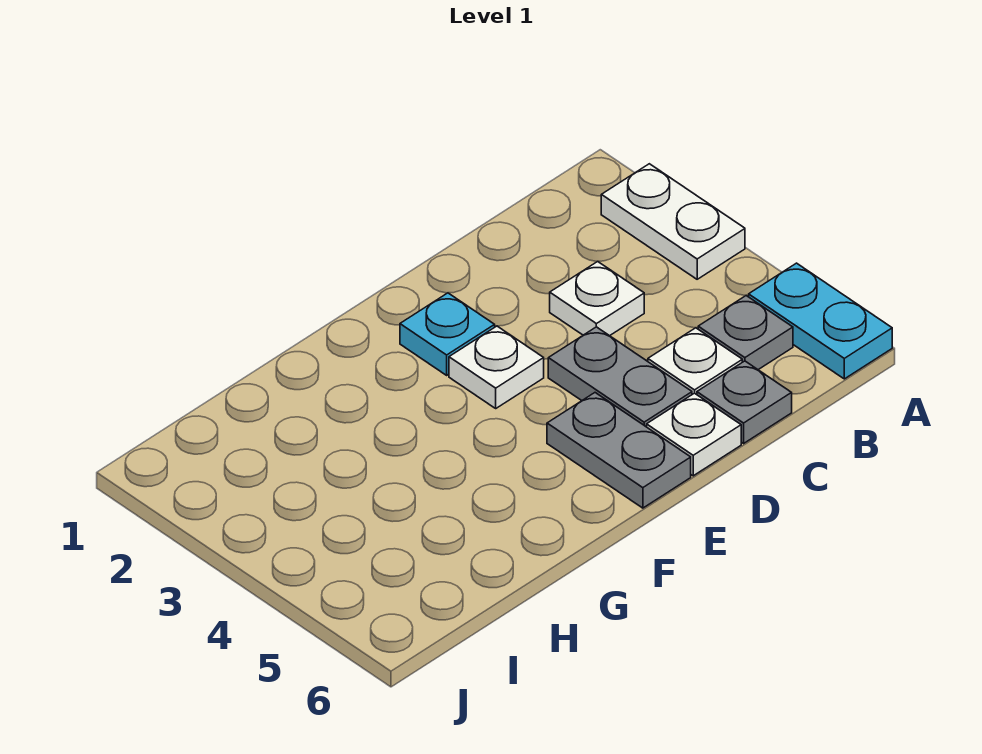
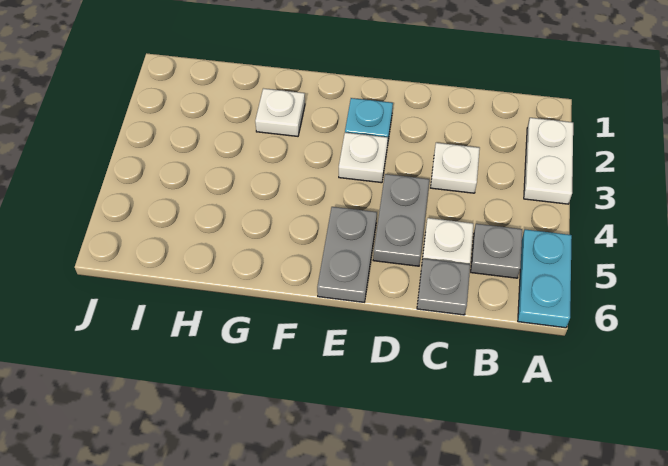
white 1x1 plate [647,393,741,476] -> white 1x1 plate moved to [255,88,305,136]

